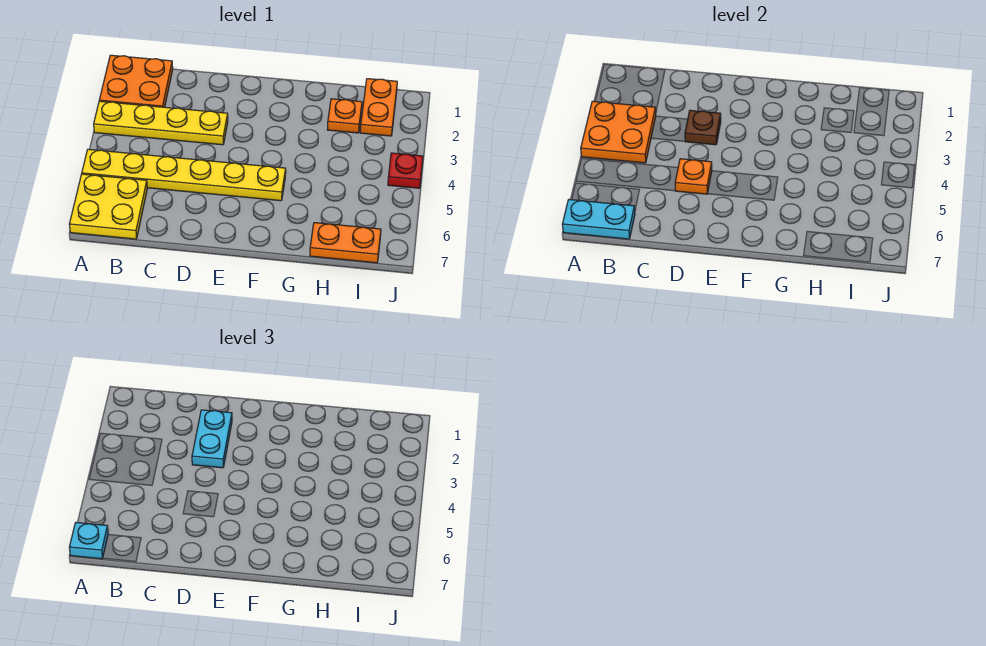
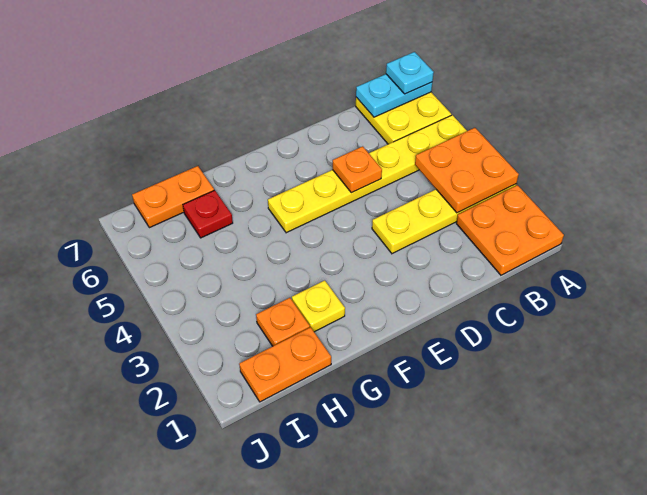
cyan 1x2 plate [192,410,232,468] -> none
brown 1x1 plate [685,110,721,145] -> none
none -> yellow 1x1 plate [292,280,345,332]
orange 1x2 plate [360,79,397,136] -> orange 1x2 plate turned to [239,327,331,402]
red 1x1 plate [388,153,423,188] -> red 1x1 plate moved to [183,190,233,238]

